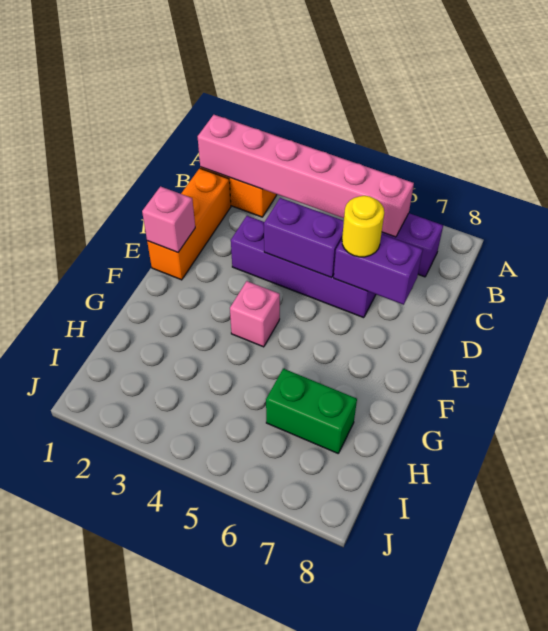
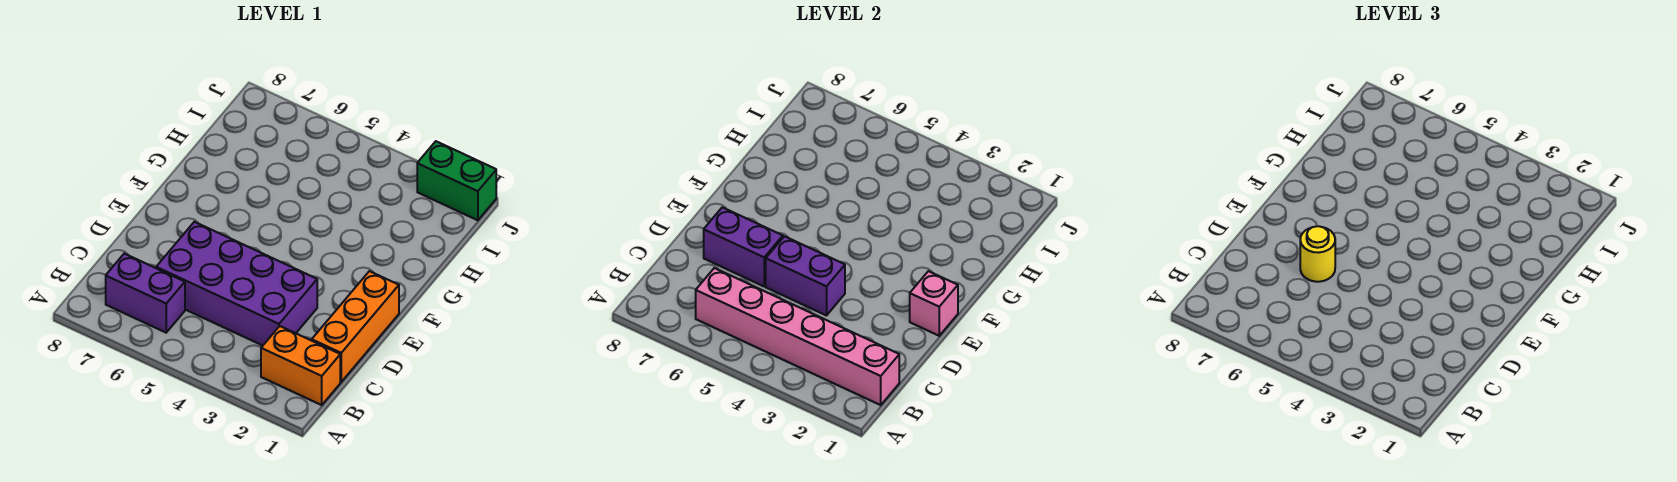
purple 1x4 brick [231,216,376,318] -> purple 2x4 brick [156,222,317,346]
pink 1x1 brick [230,281,280,347] -> none
green 1x2 brick [266,369,357,453] -> green 1x2 brick moved to [417,141,496,220]

